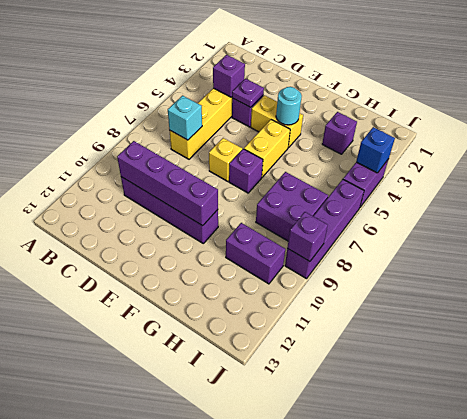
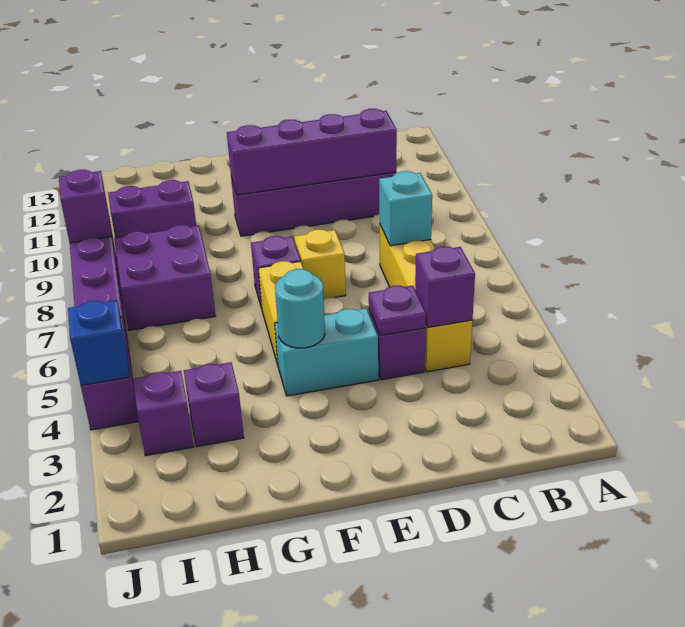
yellow 1x2 brick [251,95,303,147] -> cyan 1x2 brick [275,308,378,396]
none -> purple 1x1 brick [133,371,194,456]

